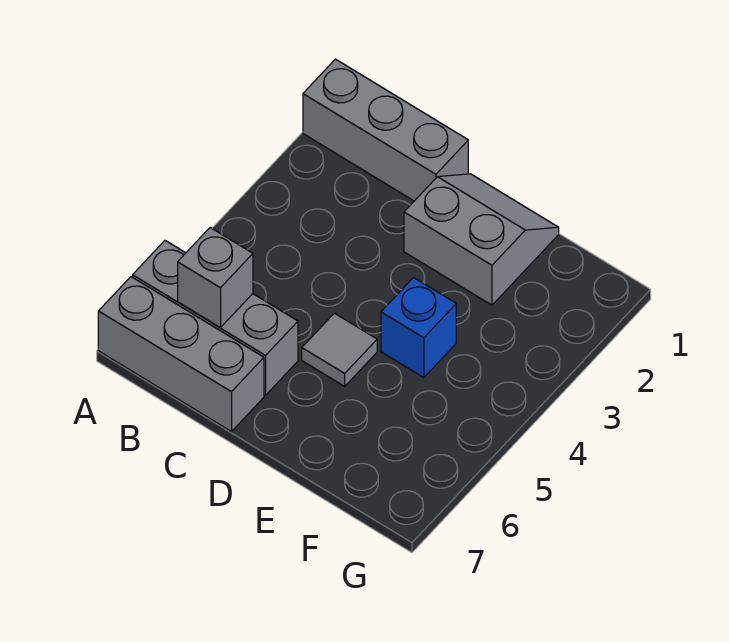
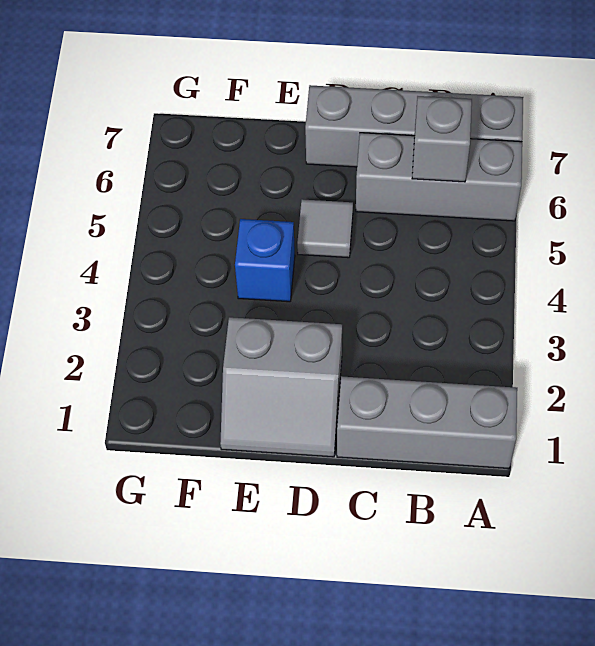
grey 1x3 brick [98,277,264,432] -> grey 1x4 brick [305,85,523,167]

